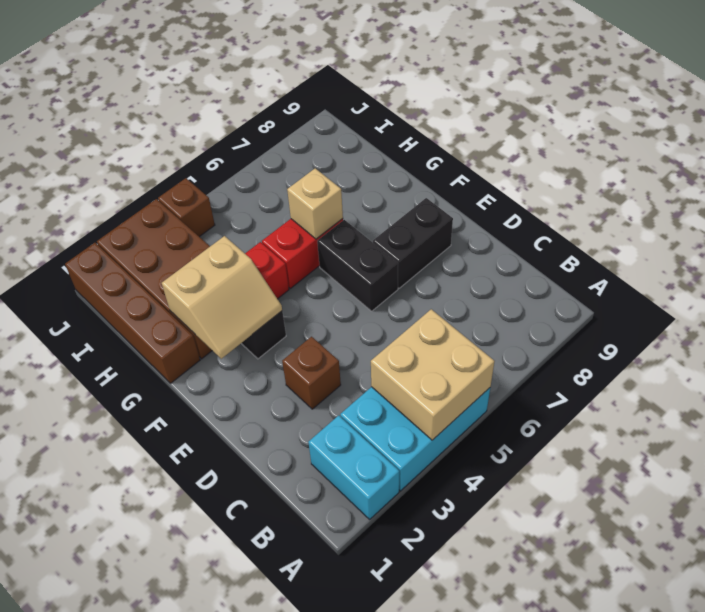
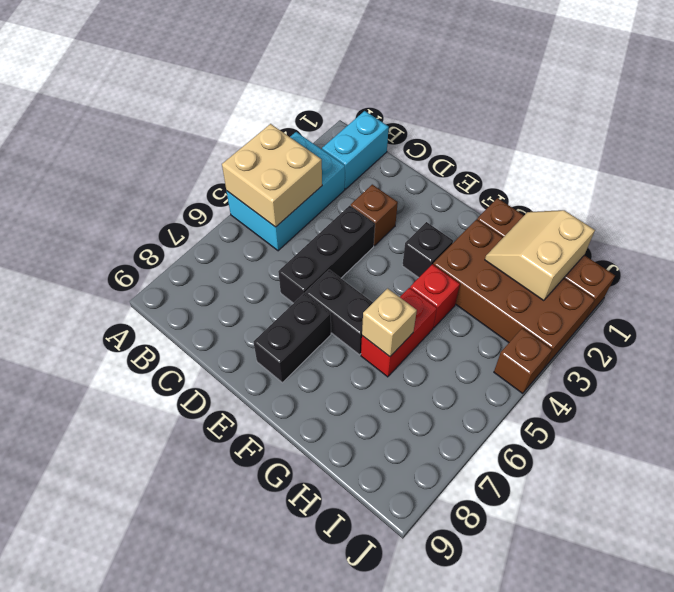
cyan 1x2 brick [308,415,399,519] -> cyan 1x2 brick turned to [322,111,389,189]
none -> black 1x3 brick [278,206,375,303]
tan 2x2 slope [162,236,282,359] -> tan 2x2 slope moved to [485,210,595,301]

